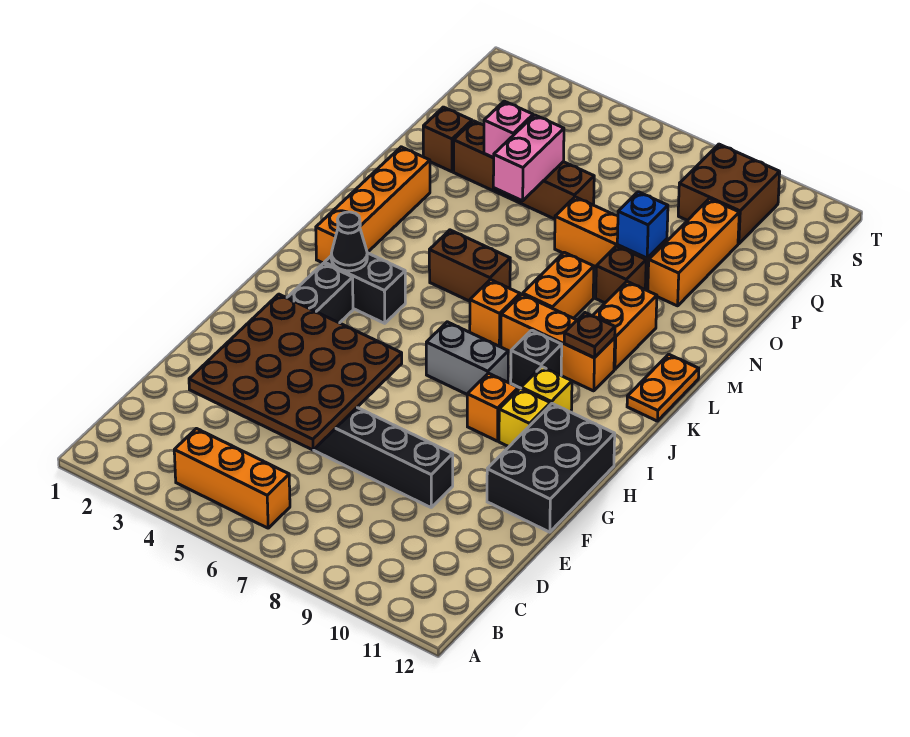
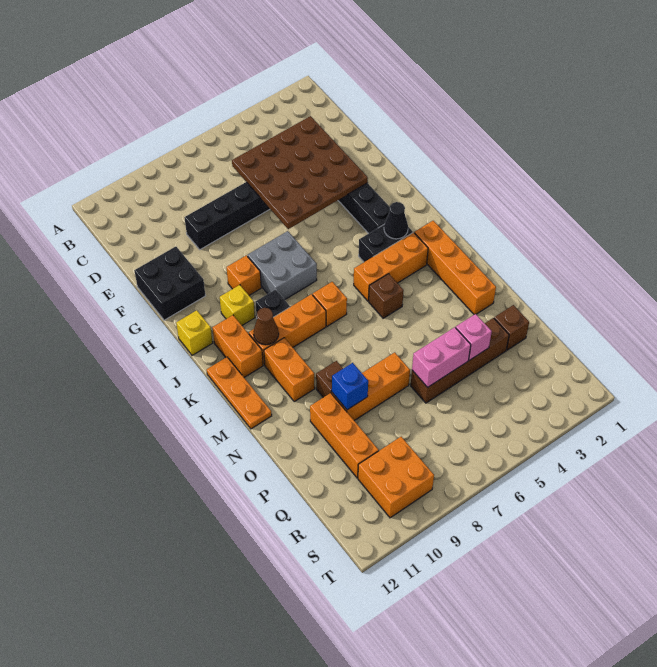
orange 1x3 brick [174,429,290,528] -> orange 1x3 brick moved to [354,232,428,301]
black 2x3 brick [487,404,615,532] -> black 2x2 brick [134,247,205,320]
yellow 1x1 brick [499,388,550,447] -> yellow 1x1 brick moved to [176,310,213,355]
grey 1x2 brick [426,322,509,394] -> grey 2x2 brick [248,231,317,300]
brown 1x1 plate [564,313,615,358] -> brown 1x1 cone [253,308,279,345]
orange 1x2 plate [627,354,699,421] -> orange 1x3 plate [207,357,272,429]
brown 1x2 brick [429,230,510,301] -> brown 1x1 brick [369,274,404,318]
orange 1x2 brick [523,252,594,318] -> orange 1x2 brick moved to [213,315,263,377]
pink 1x2 brick [493,115,564,201] -> pink 1x2 brick turned to [412,327,471,387]
brown 2x2 brick [678,144,780,244] -> orange 2x2 brick [358,437,434,518]

